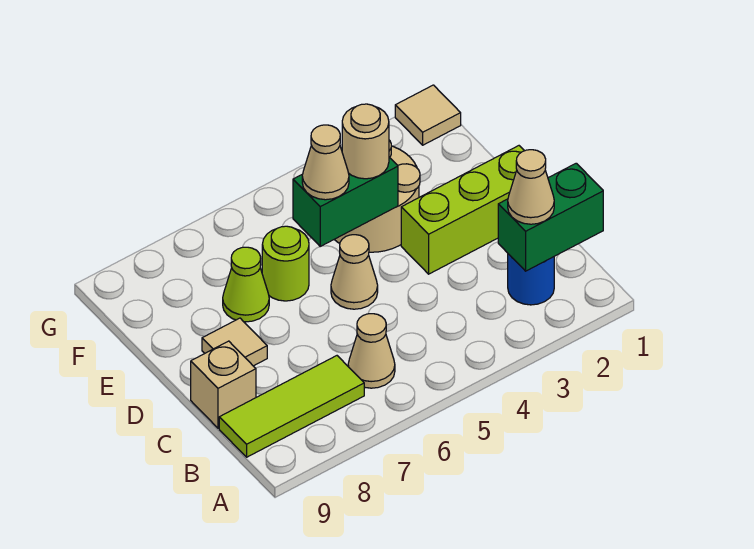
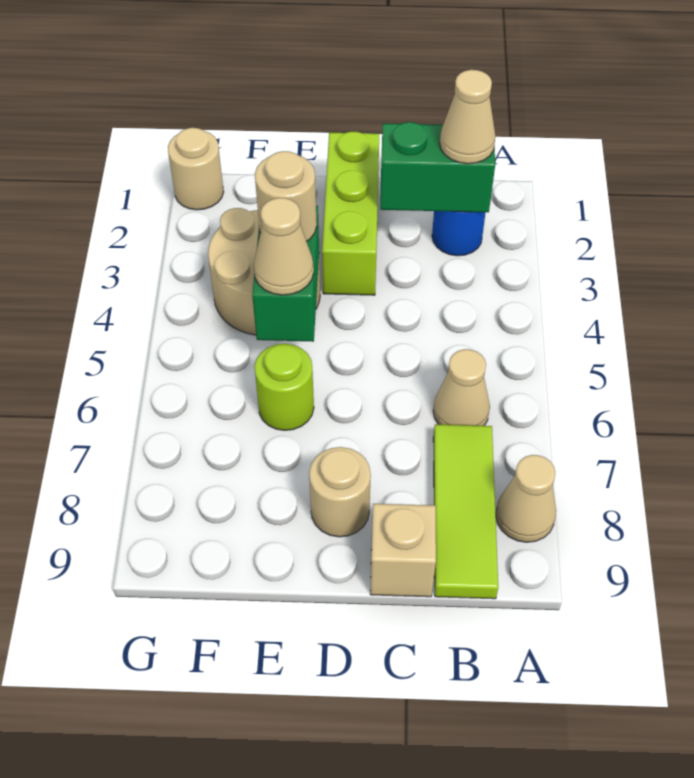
green 1x2 brick [498,163,603,271] -> green 1x2 brick turned to [380,122,495,212]
tan 1x1 cone [331,235,378,309] -> tan 1x1 cone moved to [496,455,556,542]
tan 1x1 tile [202,318,267,366] -> tan 1x1 round brick [309,447,371,537]
lime 1x1 cone [223,247,269,322] -> none
tan 1x1 tile [395,85,461,145] -> tan 1x1 round brick [168,128,224,210]

